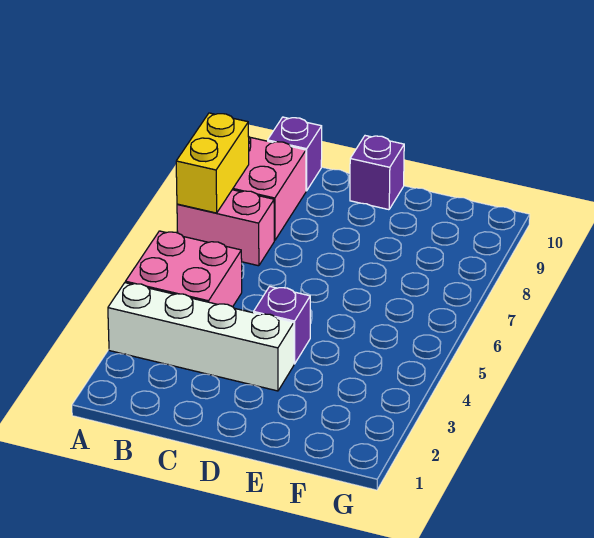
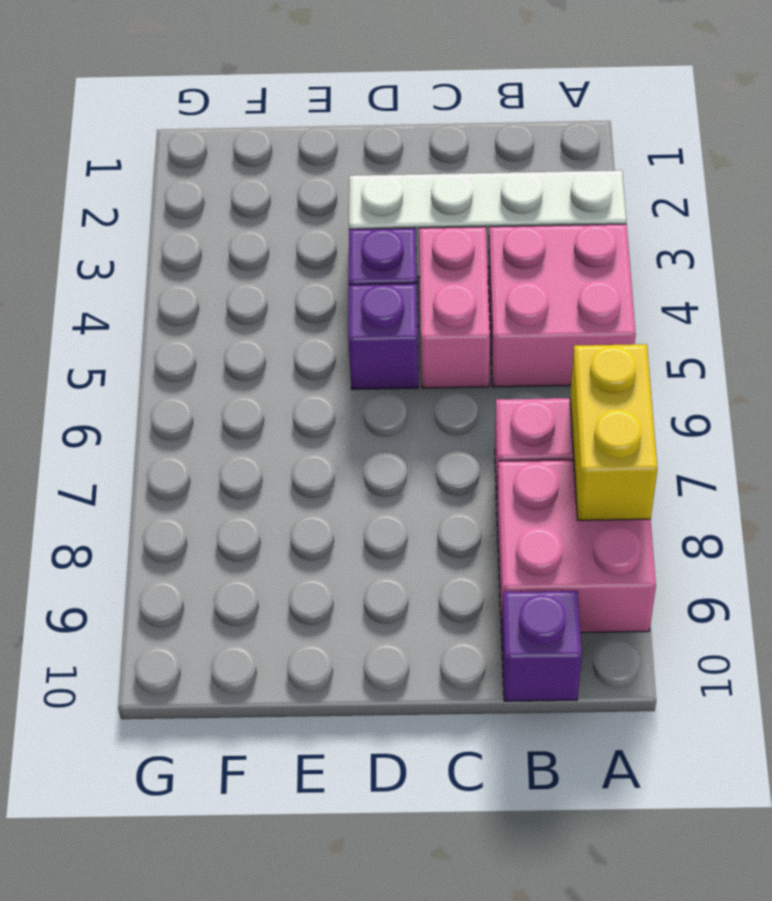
none -> pink 1x2 brick [419,227,490,388]
purple 1x1 brick [350,136,404,210] -> purple 1x1 brick moved to [348,284,418,389]

